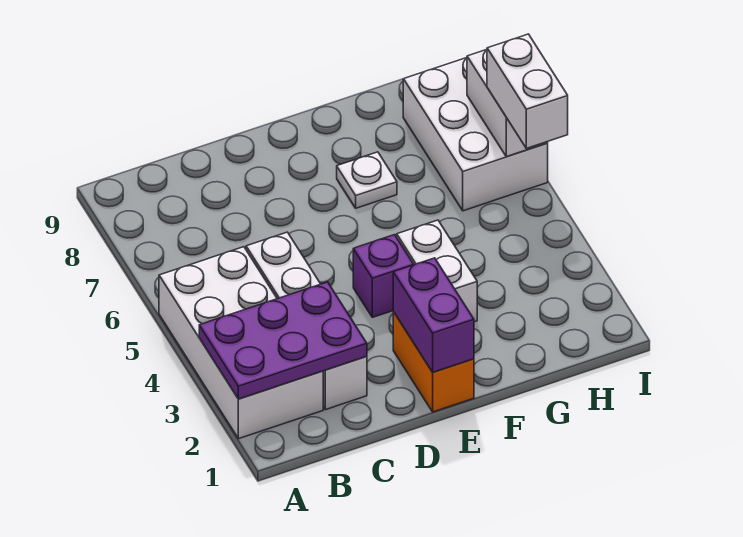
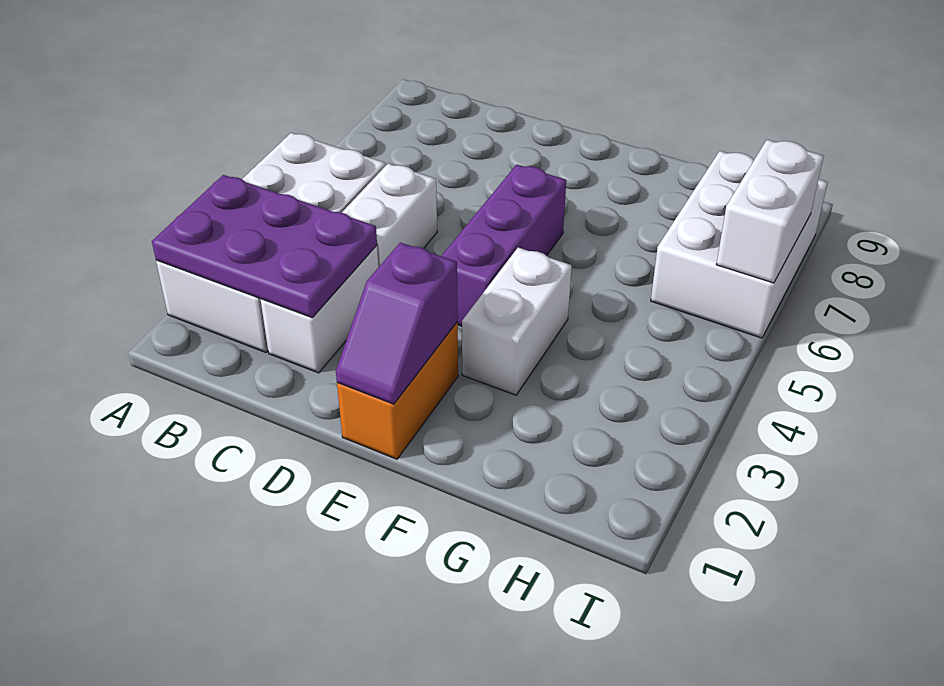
purple 1x2 brick [393,258,474,372] -> purple 1x2 slope [336,243,458,404]
purple 1x1 brick [353,235,414,317] -> purple 1x3 brick [442,165,566,326]
white 1x1 plate [337,152,397,208] -> none
white 1x2 brick [487,34,568,148] -> none

